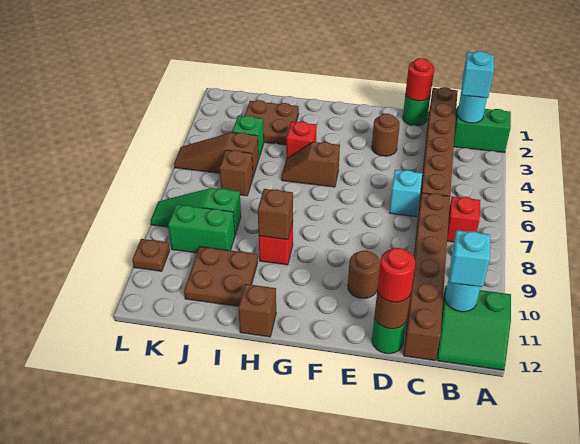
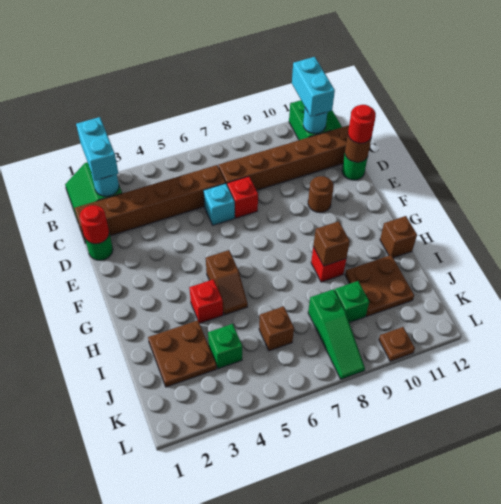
cyan 1x1 brick [461,51,494,98] -> cyan 1x2 brick [76,117,118,181]
red 1x1 brick [447,196,480,242] -> red 1x1 brick moved to [227,176,258,218]
cyan 1x1 brick [449,230,490,287] -> cyan 1x2 brick [292,57,335,117]
brown 1x1 round brick [372,114,400,156] -> none
brown 1x3 slope [174,132,258,176] -> none
green 1x2 brick [168,205,235,253] -> green 1x1 brick [335,281,369,323]

